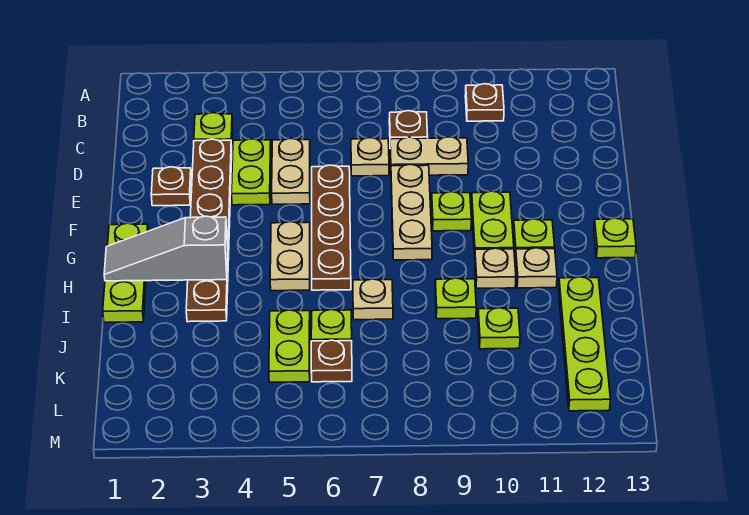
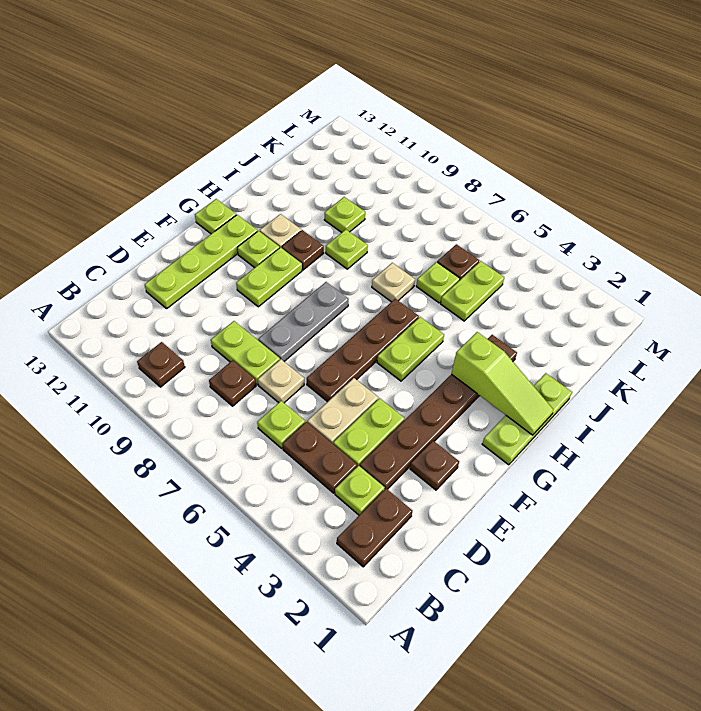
none -> brown 1x2 plate [337,489,412,567]
none -> brown 1x2 plate [283,422,357,493]
tan 1x2 plate [390,137,468,175] -> lime 1x2 plate [211,321,280,385]
tan 1x3 plate [391,164,432,260] -> grey 1x3 plate [258,282,348,361]
lime 1x1 plate [432,192,471,231] -> lime 1x1 plate moved to [257,401,305,448]
tan 1x2 plate [270,222,310,291] -> lime 1x2 plate [377,317,444,381]
grey 1x3 slope [104,216,228,281] -> lime 1x3 slope [452,332,554,435]
tan 1x1 plate [475,248,516,288] -> brown 1x1 plate [282,230,324,270]
lime 1x4 plate [559,277,611,411] -> lime 1x4 plate moved to [145,215,258,308]

